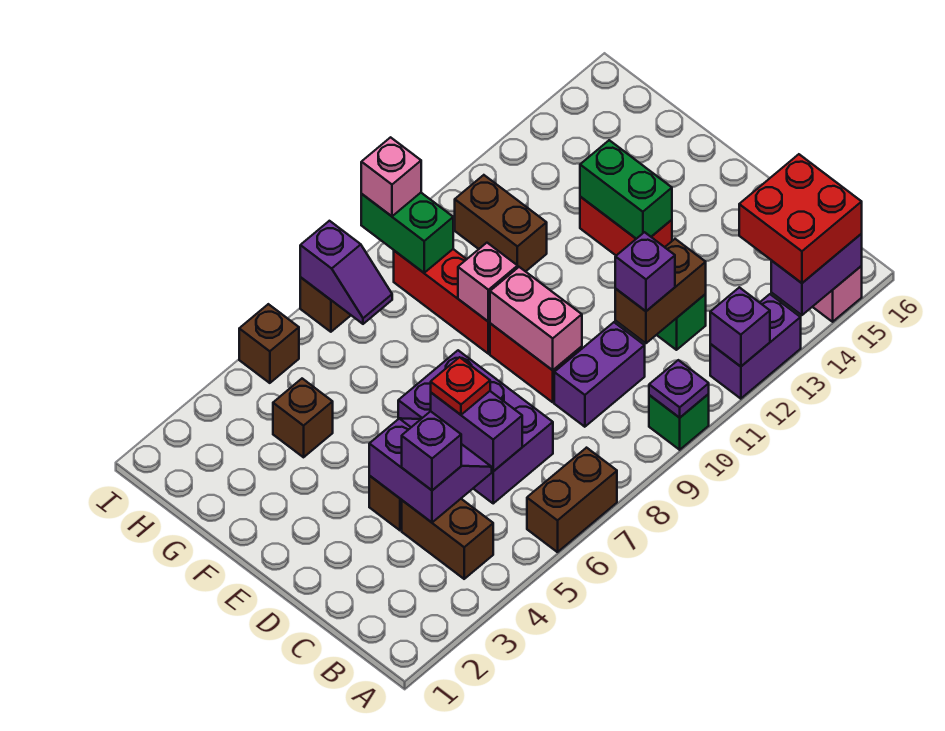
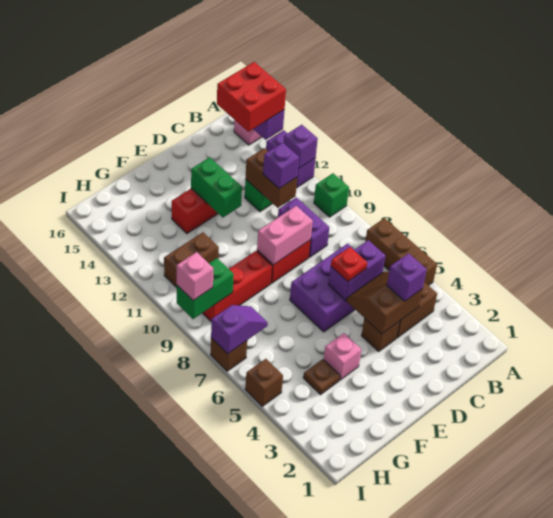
brown 1x2 brick [527,448,617,552] -> brown 1x3 brick [365,218,437,286]
purple 1x1 plate [649,360,709,418] -> none
purple 2x2 slope [369,418,492,522] -> brown 2x2 slope [346,272,423,334]
green 1x2 brick [580,140,672,239] -> green 1x2 brick turned to [191,157,242,217]
pink 1x1 brick [458,243,518,322] -> pink 1x1 brick moved to [324,333,361,380]
brown 1x1 brick [273,379,333,457] -> brown 1x1 plate [303,359,340,395]

